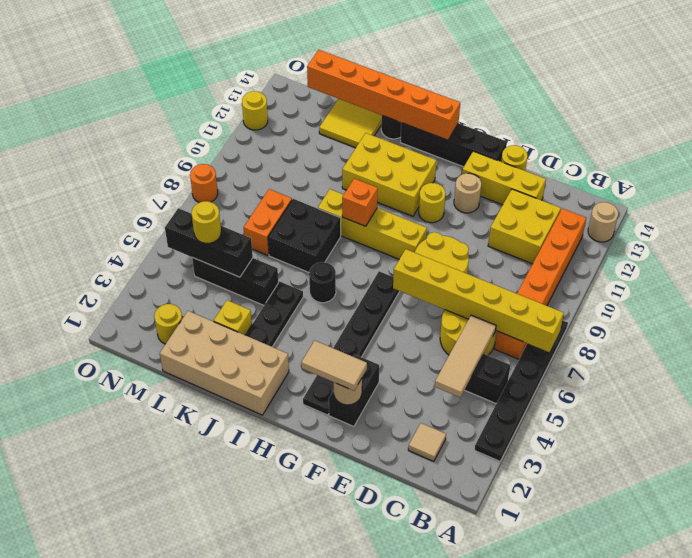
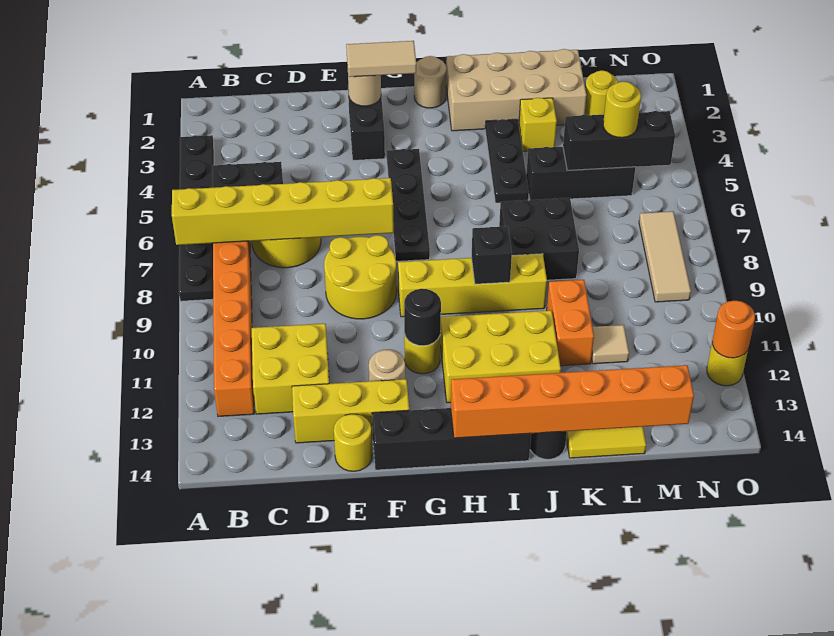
tan 1x1 round brick [588,202,618,242] -> tan 1x1 round brick moved to [414,56,446,108]
tan 1x1 tile [408,423,446,462] -> tan 1x1 tile moved to [591,325,629,364]
tan 1x3 tile [435,315,496,397] -> tan 1x3 tile moved to [639,211,691,302]
black 1x6 plate [303,271,400,415] -> black 1x4 plate [387,149,430,261]
black 1x1 round brick [309,262,336,303] -> black 1x1 round brick moved to [404,289,441,346]
orange 1x1 brick [342,179,378,226] -> black 1x1 brick [471,226,512,284]
orange 1x2 brick [244,189,292,255] -> orange 1x2 brick moved to [547,280,594,366]
orange 1x1 round brick [190,164,218,203] -> orange 1x1 round brick moved to [712,301,755,358]

